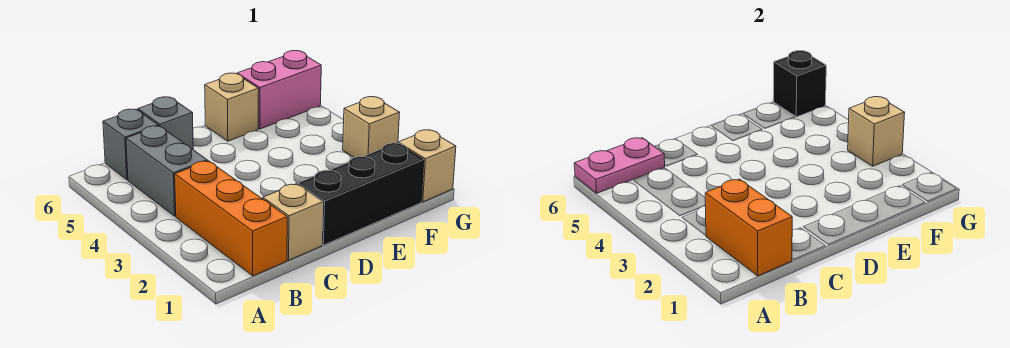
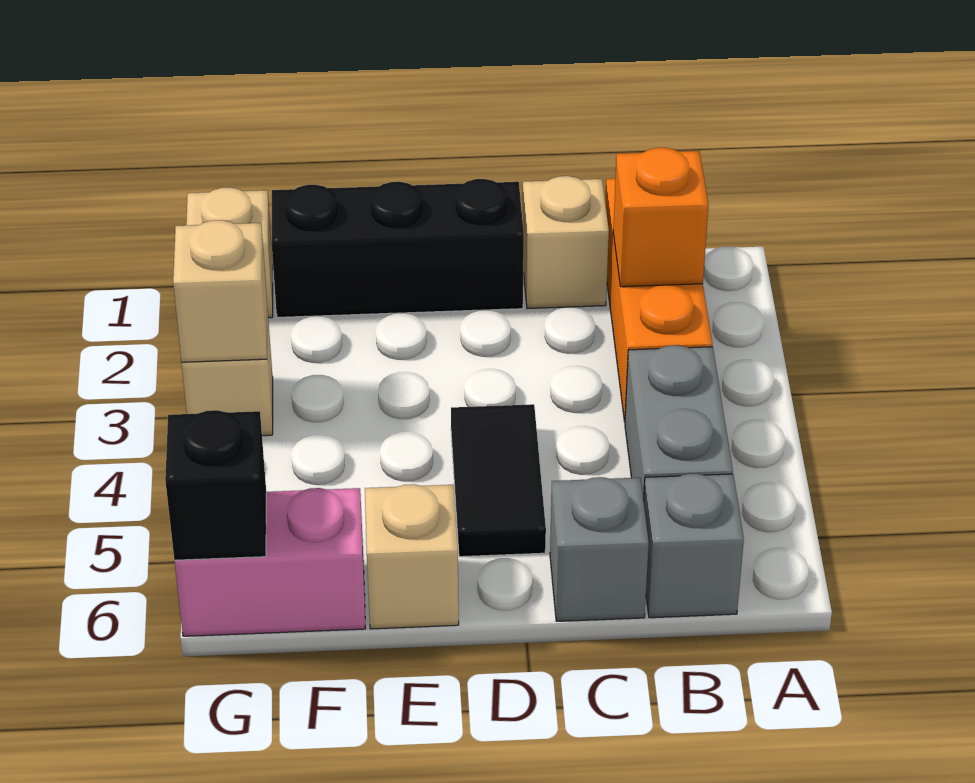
pink 1x2 plate [574,138,665,193] -> none
orange 1x2 brick [705,179,792,276] -> orange 1x1 brick [613,148,708,287]
none -> black 1x2 tile [451,404,546,557]

